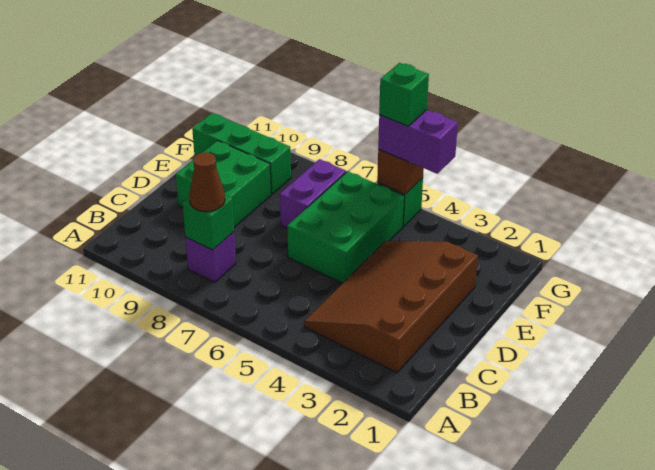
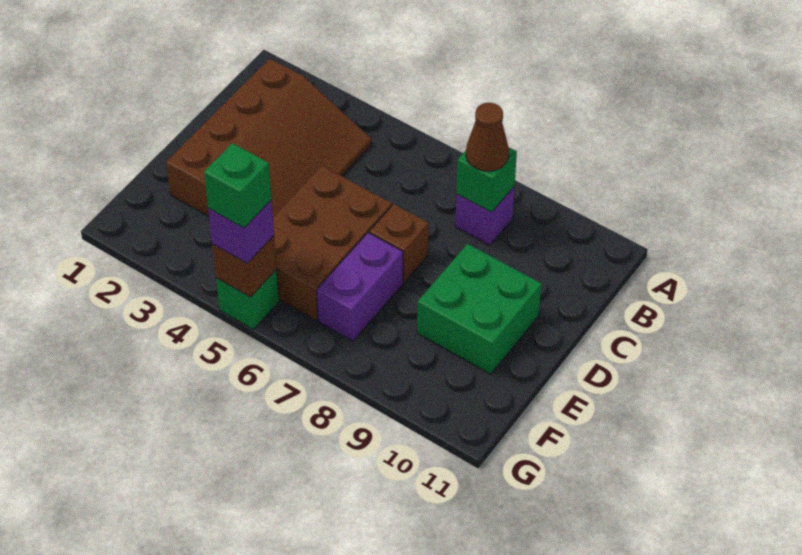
green 2x3 brick [287,171,404,283] -> brown 2x3 brick [273,166,392,320]
none -> brown 1x1 brick [369,204,429,282]
green 1x3 brick [192,113,291,194] -> none
purple 1x2 brick [378,110,458,174] -> purple 1x1 brick [208,200,274,263]

